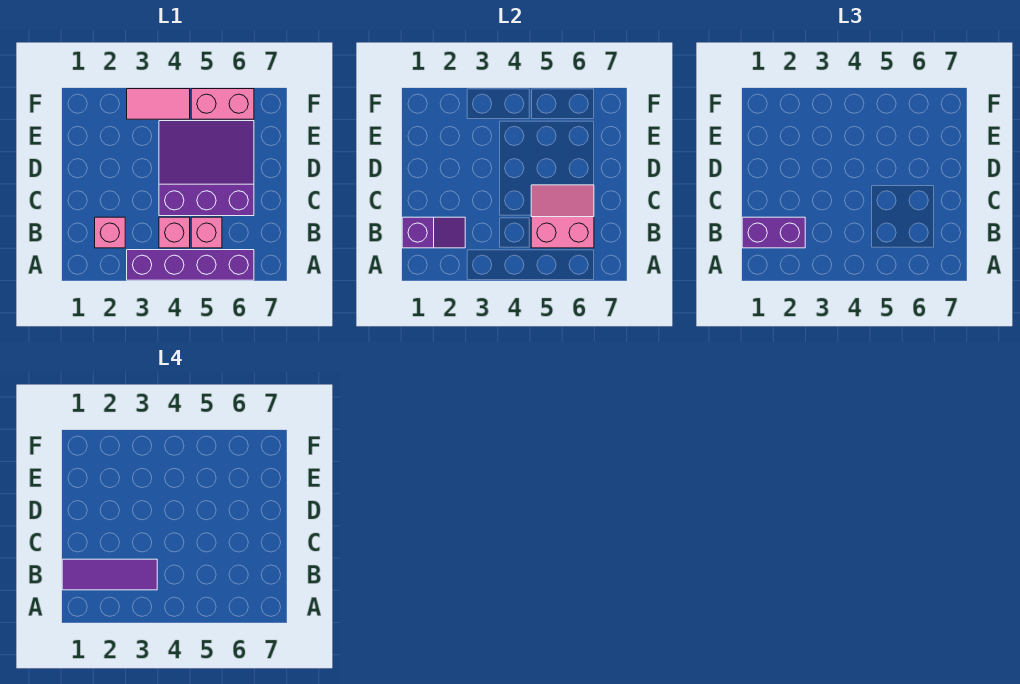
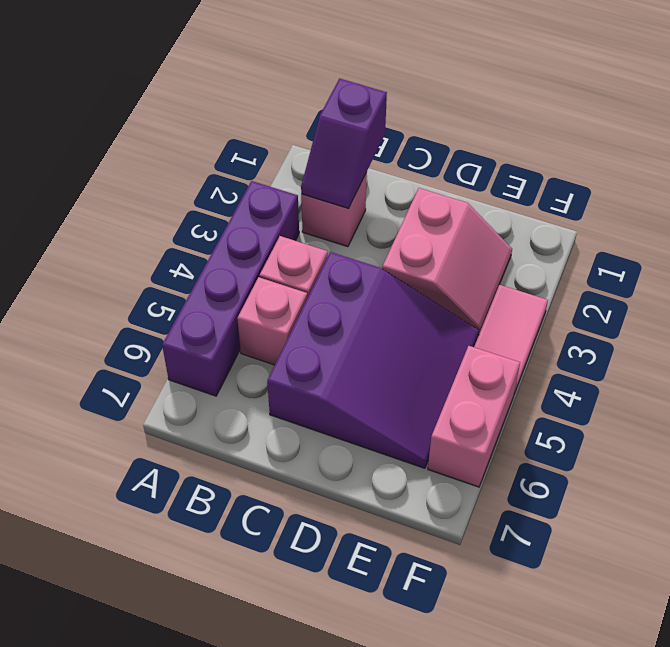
purple 1x2 brick [742,217,805,248] -> none
purple 1x3 tile [62,559,157,590] -> none
pink 2x2 slope [531,185,594,248] -> pink 2x2 slope moved to [382,188,512,333]

